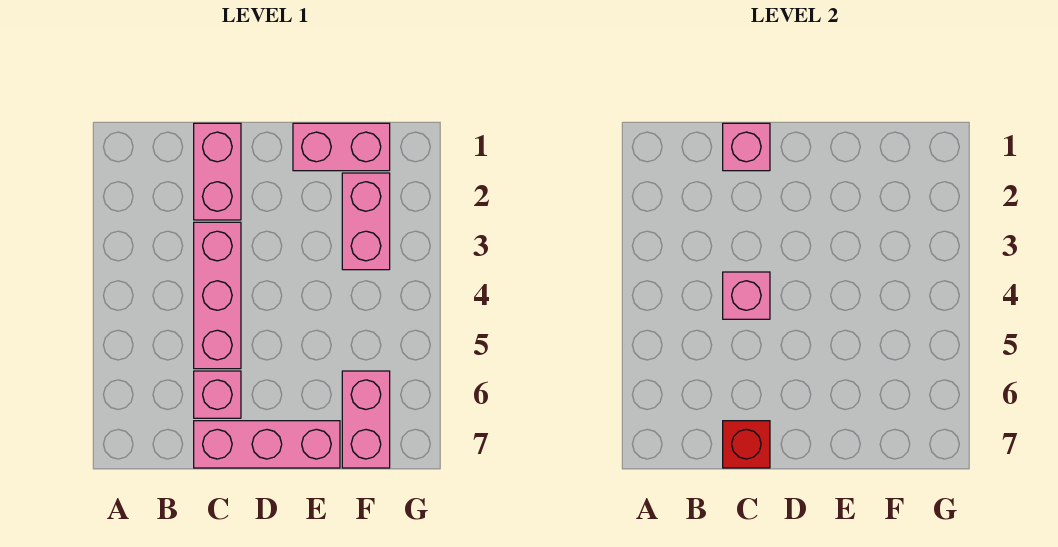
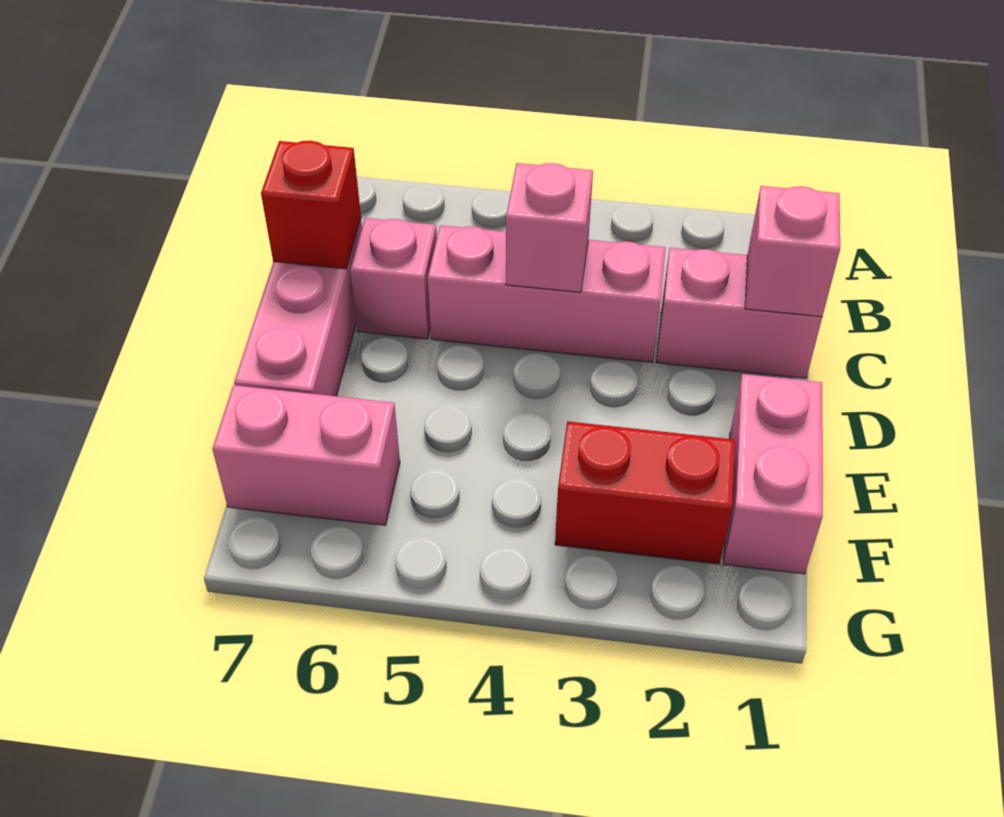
pink 1x2 brick [342,173,390,270] -> red 1x2 brick [555,421,735,564]

